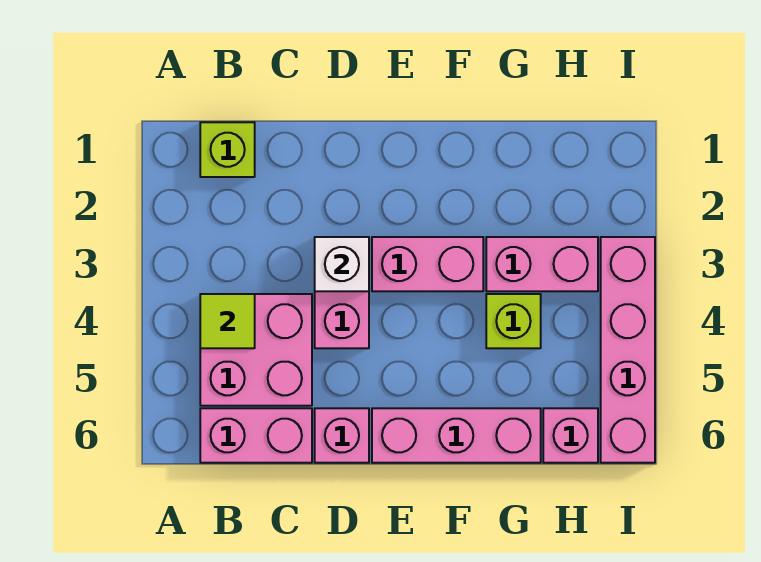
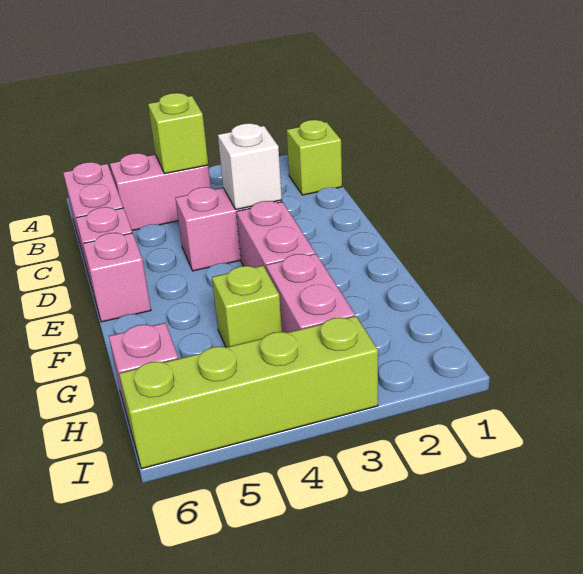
pink 2x2 brick [200,294,312,406] -> pink 1x2 brick [110,153,211,230]
lime 1x1 tile [200,294,255,348] -> lime 1x1 brick [148,93,208,174]
pink 1x3 brick [372,408,541,463] -> pink 1x1 brick [83,233,151,322]
pink 1x4 brick [601,237,655,463] -> lime 1x4 brick [119,316,378,469]

